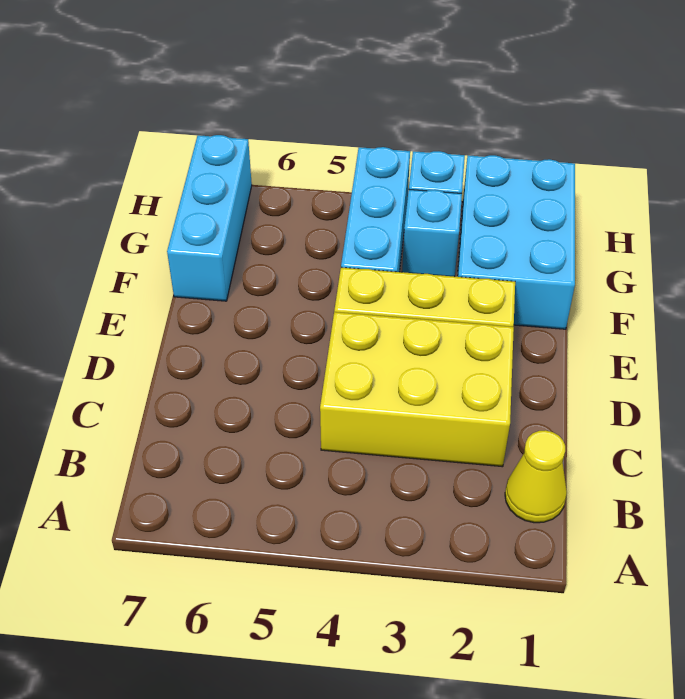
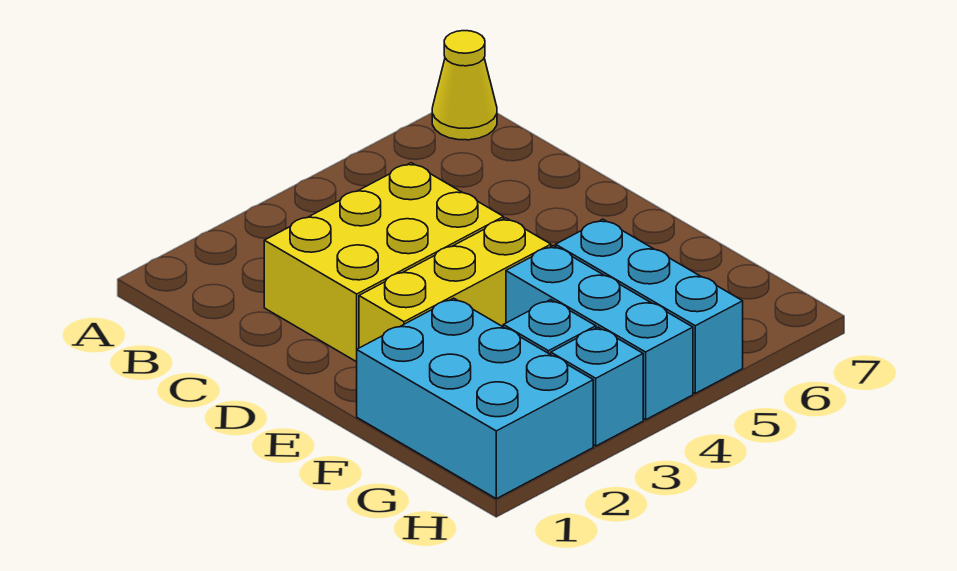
yellow 1x1 cone [505,430,567,523] -> yellow 1x1 cone moved to [432,31,497,140]
cyan 1x3 brick [167,135,252,301] -> cyan 1x3 brick moved to [556,219,743,393]

